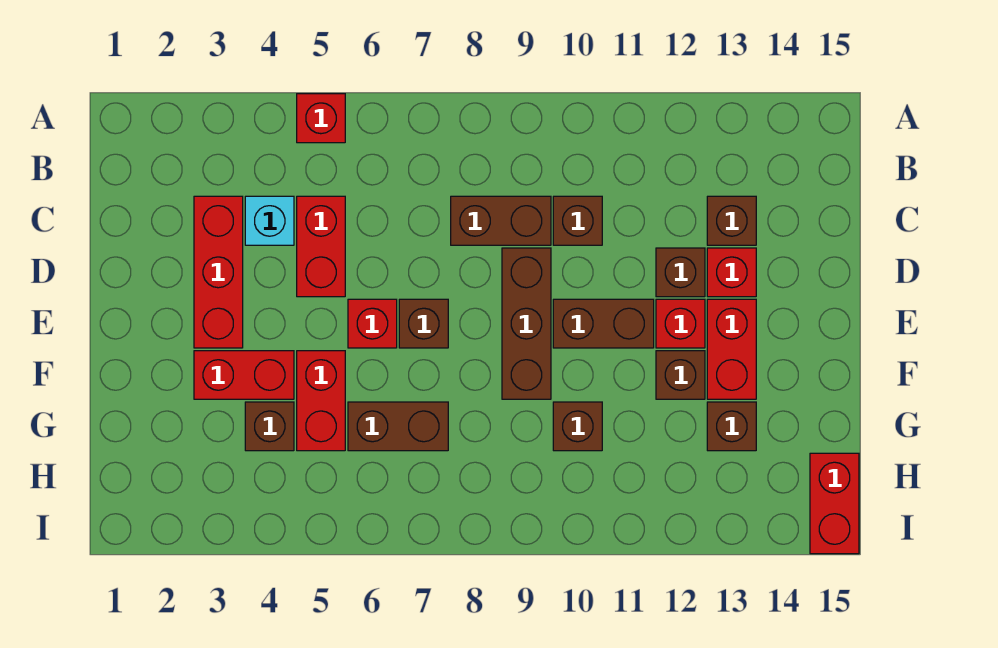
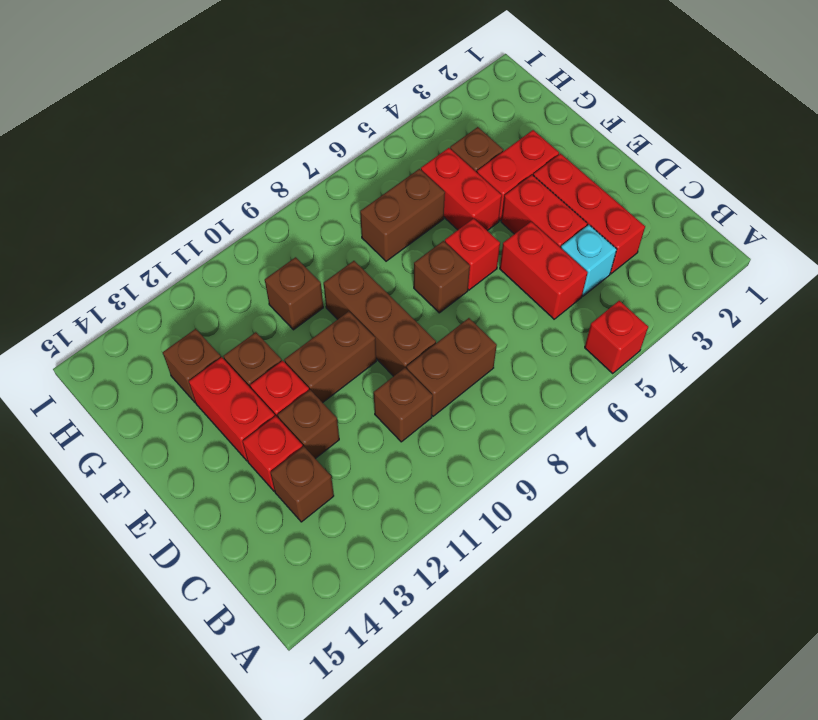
red 1x2 brick [810,453,859,554] -> red 1x2 brick moved to [501,175,587,248]

